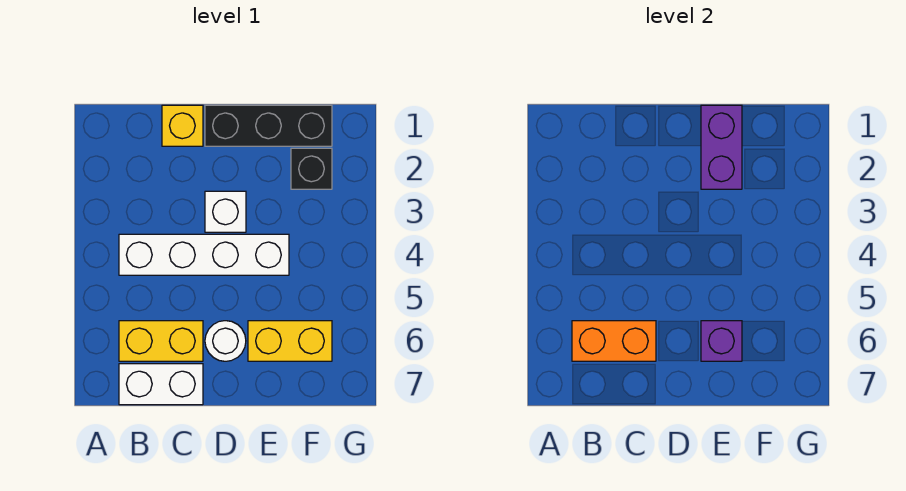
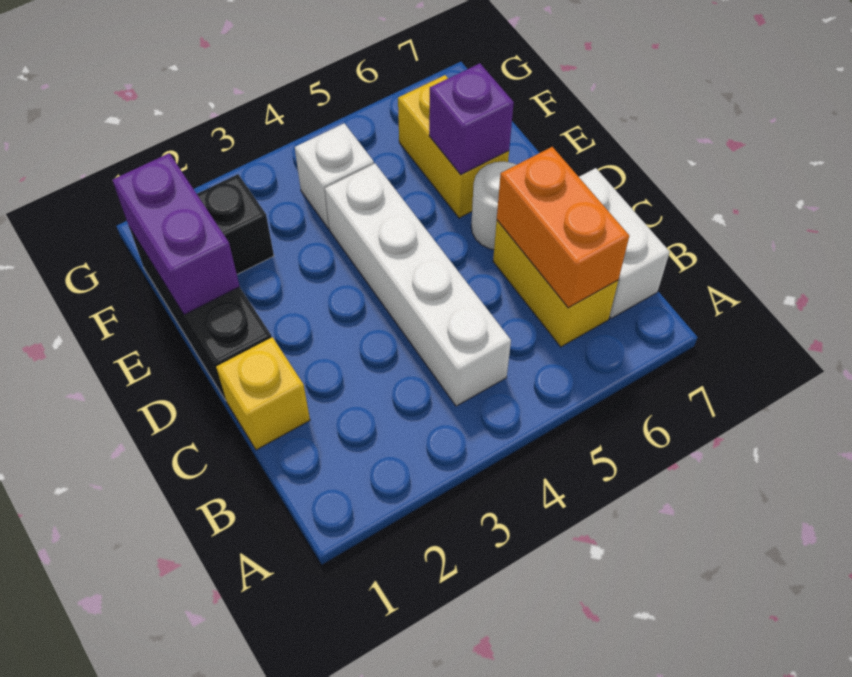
white 1x1 brick [205,191,246,232] -> white 1x1 brick moved to [295,123,374,229]
purple 1x2 brick [701,105,742,189] -> purple 1x2 brick turned to [113,153,240,315]

